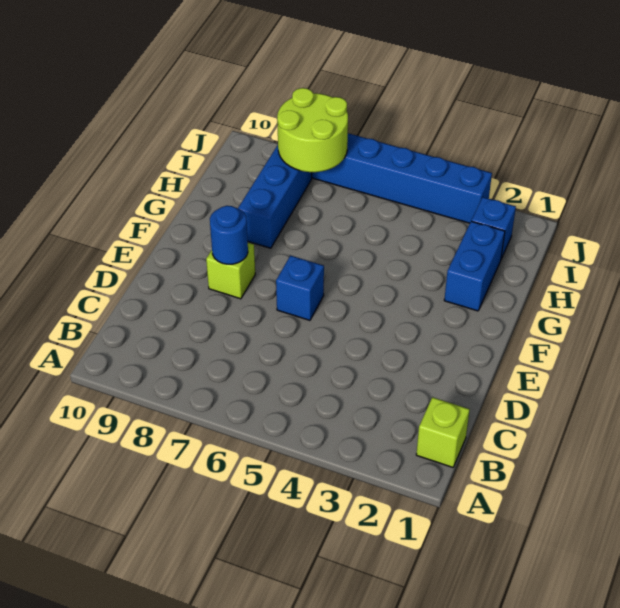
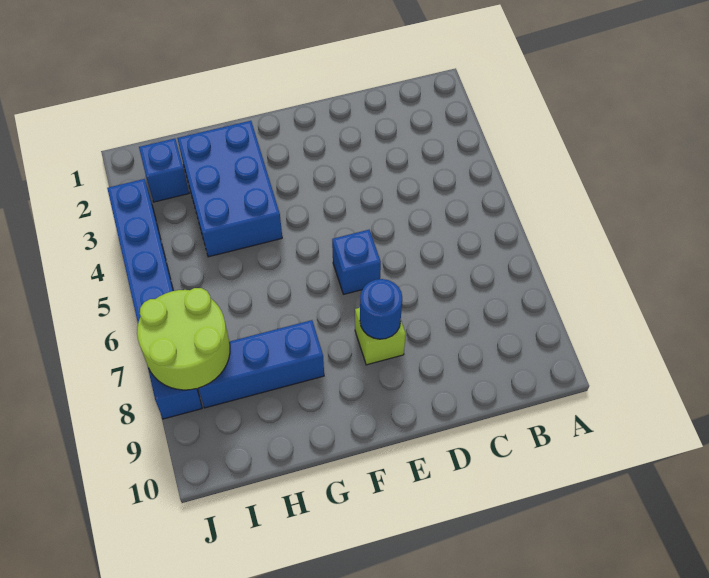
lime 1x1 brick [416,397,470,467] -> none
blue 1x2 brick [444,221,505,311] -> blue 2x3 brick [177,121,282,257]

